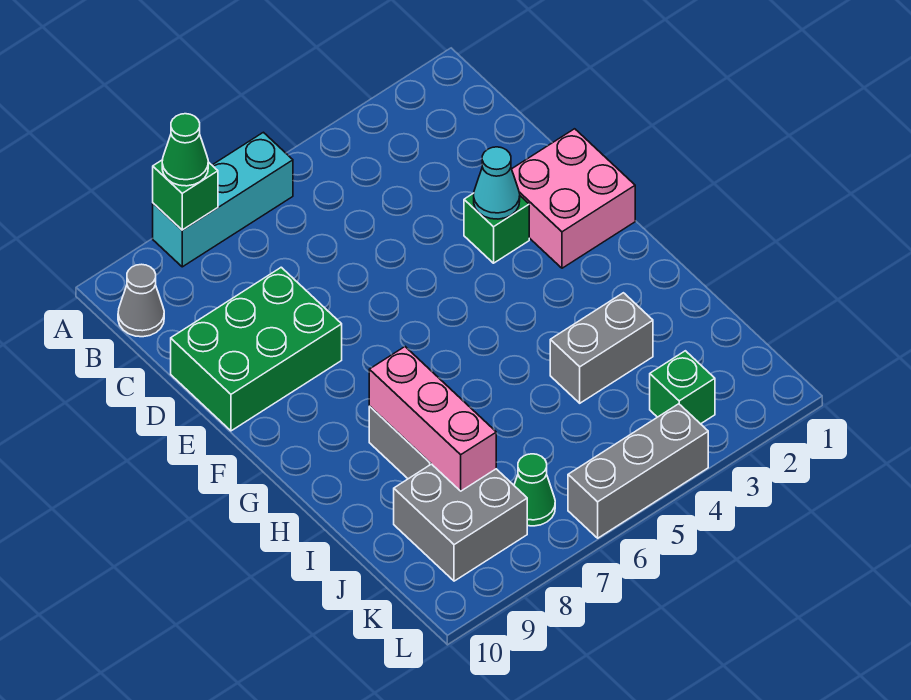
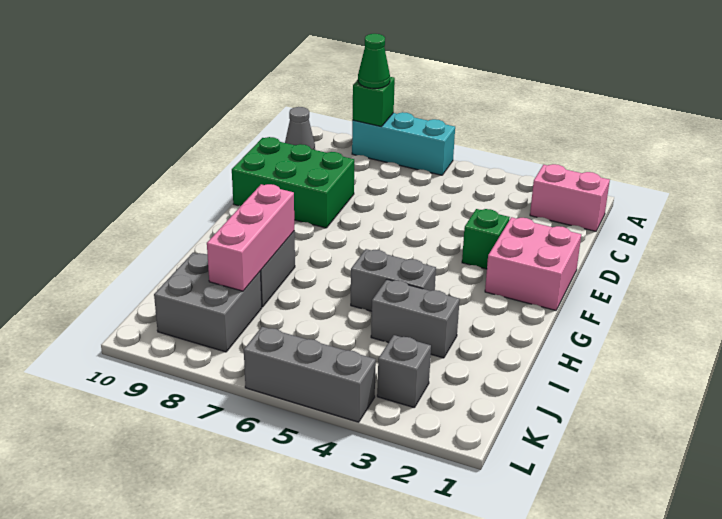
none -> pink 1x2 brick [530,164,610,231]
cyan 1x1 cone [474,147,520,219] -> none
none -> grey 1x2 brick [351,249,436,311]
green 1x1 brick [650,351,715,424] -> grey 1x1 brick [377,335,431,408]
green 1x1 cone [514,454,555,526] -> none

